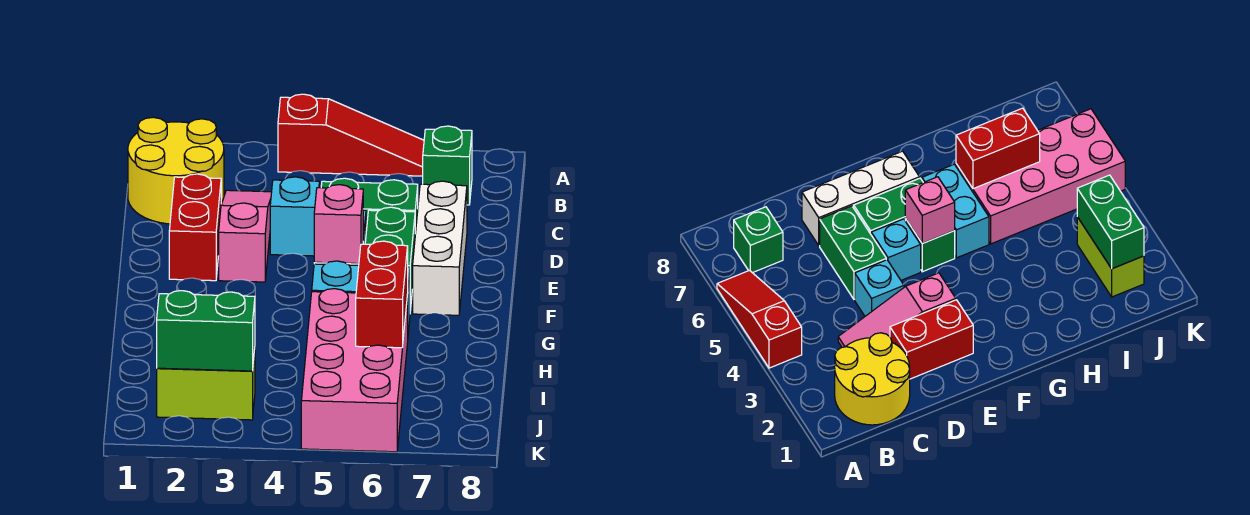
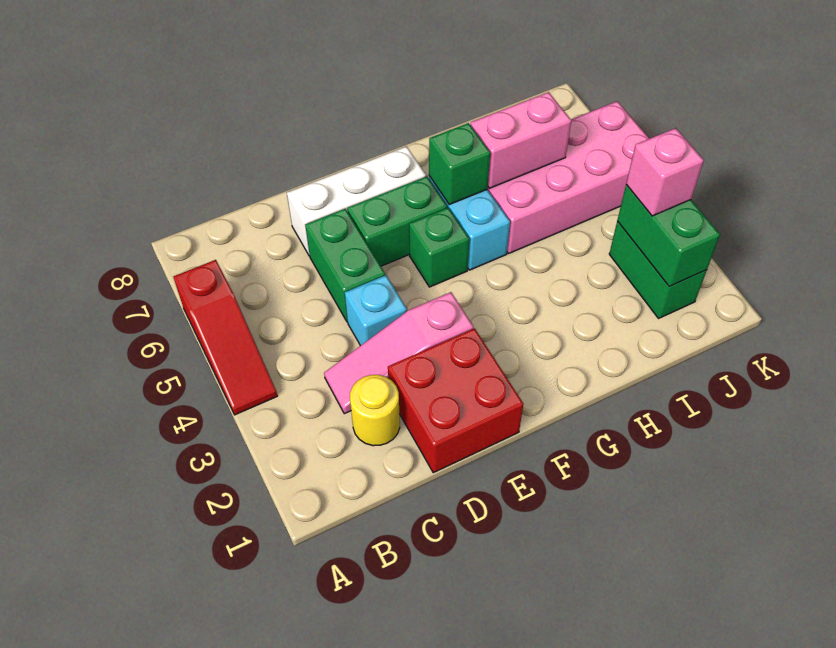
red 1x3 slope [278,94,424,176] -> red 1x3 slope turned to [173,260,277,415]
yellow 2x2 round brick [128,117,224,224] -> yellow 1x1 round brick [350,375,400,446]
green 1x1 brick [423,126,472,205] -> green 1x1 brick moved to [429,123,490,205]
red 1x2 brick [169,174,221,281] -> red 2x2 brick [388,328,524,473]
cyan 1x1 brick [871,219,921,280] -> none
pink 1x1 brick [314,185,363,264] -> pink 1x1 brick moved to [626,128,704,216]
red 1x2 brick [356,241,408,348] -> pink 1x2 brick [470,92,572,188]
lime 1x2 brick [157,350,255,420] -> green 1x2 brick [609,221,707,318]

